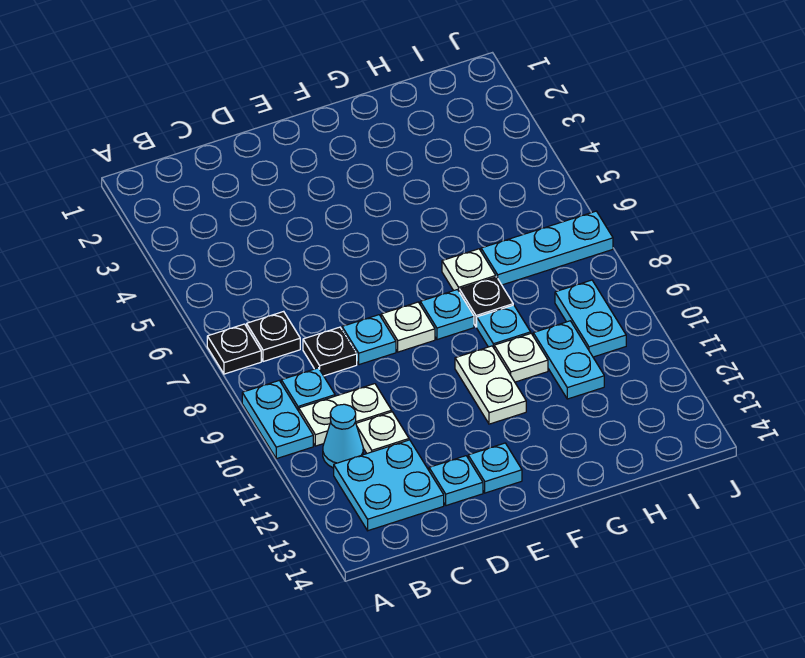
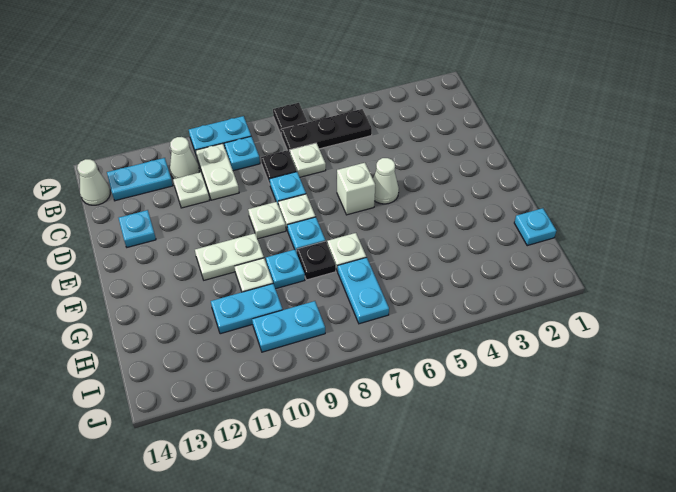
black 1x1 plate [247,311,300,362] -> black 1x3 plate [281,109,372,153]
cyan 1x1 cone [323,404,363,468] -> white 1x1 cone [170,137,199,179]
cyan 2x2 plate [334,440,444,531] -> cyan 1x2 plate [107,158,173,201]
none -> white 1x1 cone [77,159,110,205]
none -> white 1x1 plate [290,143,326,177]
none -> white 1x1 cone [373,158,399,204]
none -> white 1x1 brick [337,163,375,215]
none -> white 1x1 plate [248,202,286,239]
cyan 1x1 plate [468,443,522,493] -> cyan 1x1 plate moved to [514,208,556,246]
cyan 1x3 plate [481,211,613,285] -> cyan 1x2 plate [338,257,389,324]

